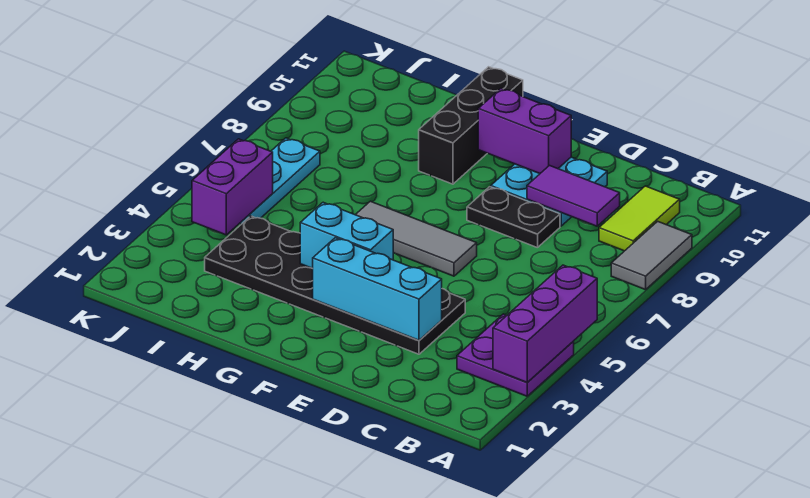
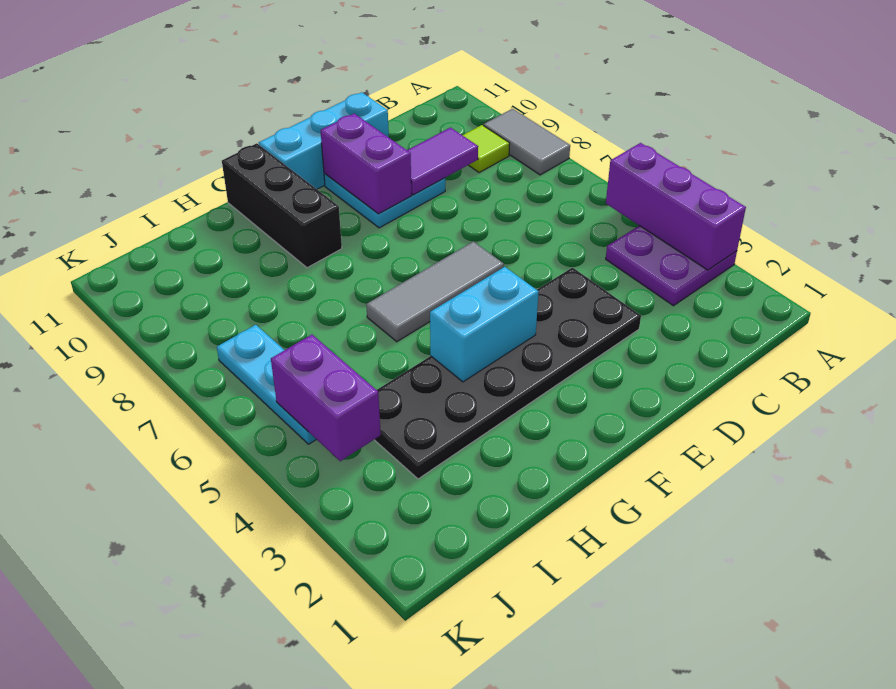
lime 1x2 tile [599,186,680,251] -> lime 1x1 tile [463,125,510,172]
cyan 1x3 brick [313,238,442,340] -> cyan 1x3 brick moved to [259,92,389,189]
black 1x2 plate [467,187,560,248] -> none
purple 1x2 brick [478,88,571,174] -> purple 1x2 brick turned to [320,114,412,214]

